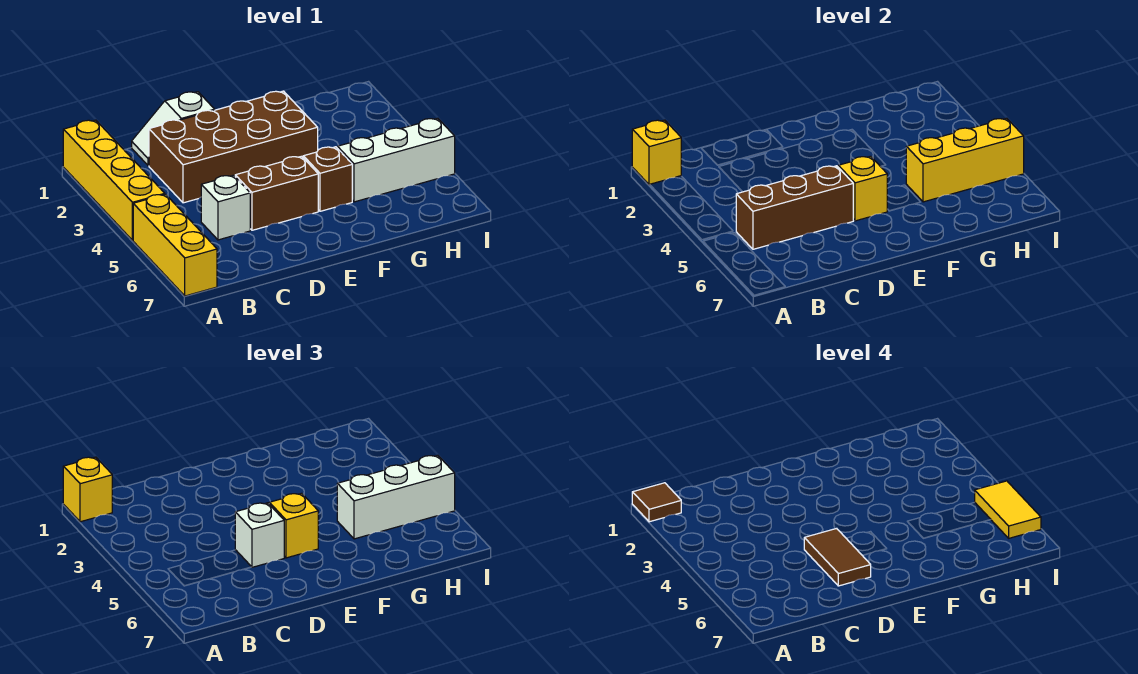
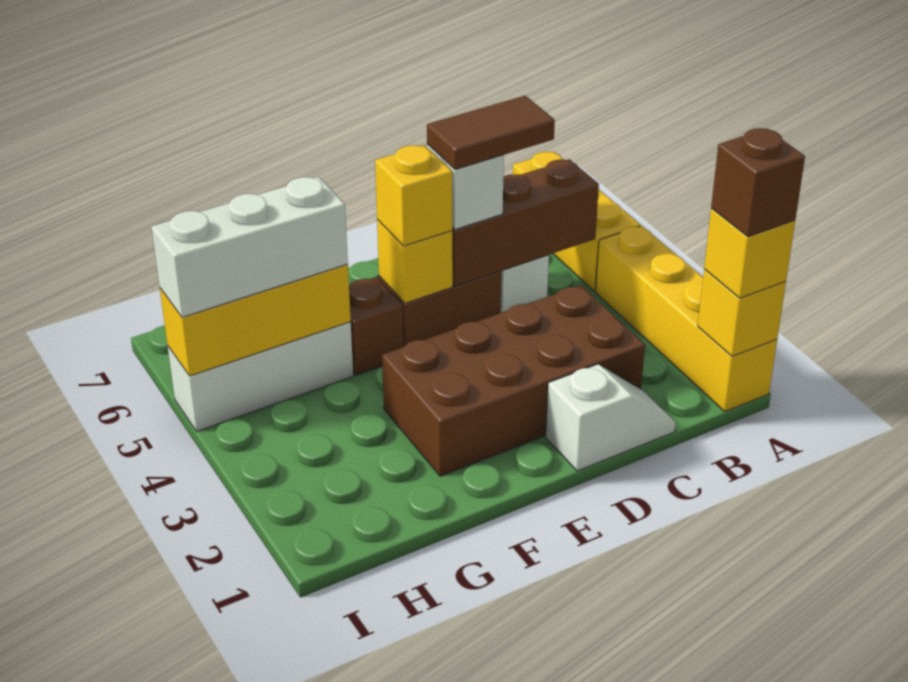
brown 1x1 tile [632,483,681,522] -> brown 1x1 brick [711,128,805,237]
brown 1x2 tile [804,528,871,586] -> brown 1x2 tile turned to [427,96,555,170]
yellow 1x2 tile [975,481,1041,538] -> none

